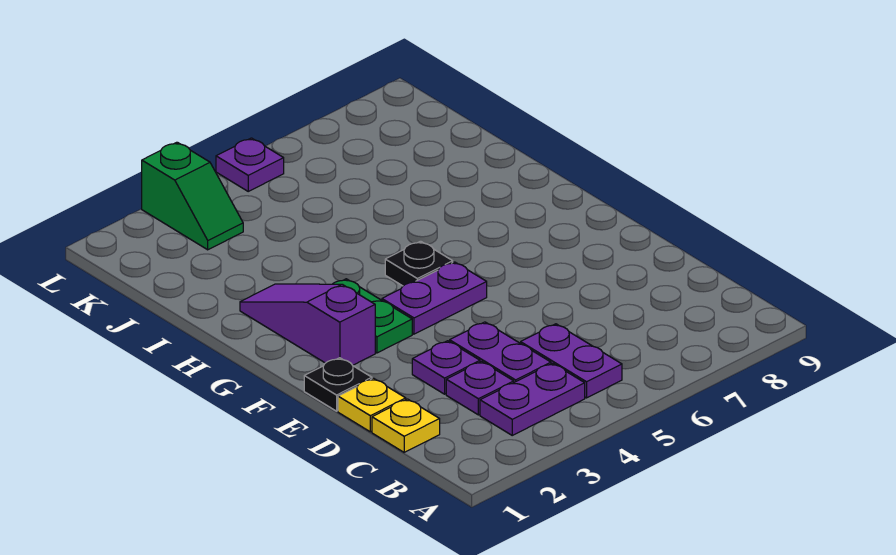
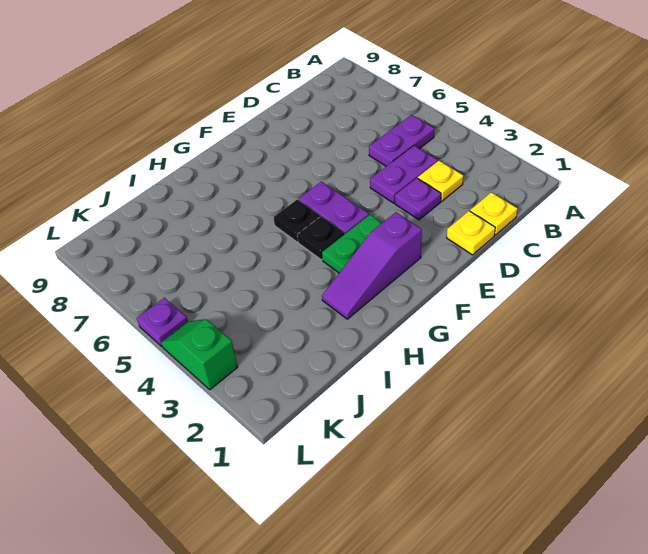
purple 1x2 plate [480,363,585,435] -> none
purple 1x1 plate [446,361,514,415] -> yellow 1x1 plate [418,161,463,201]
black 1x1 plate [304,358,372,411] -> black 1x1 plate moved to [297,216,345,260]
green 1x2 slope [142,142,243,250] -> green 1x2 slope turned to [161,319,238,390]

